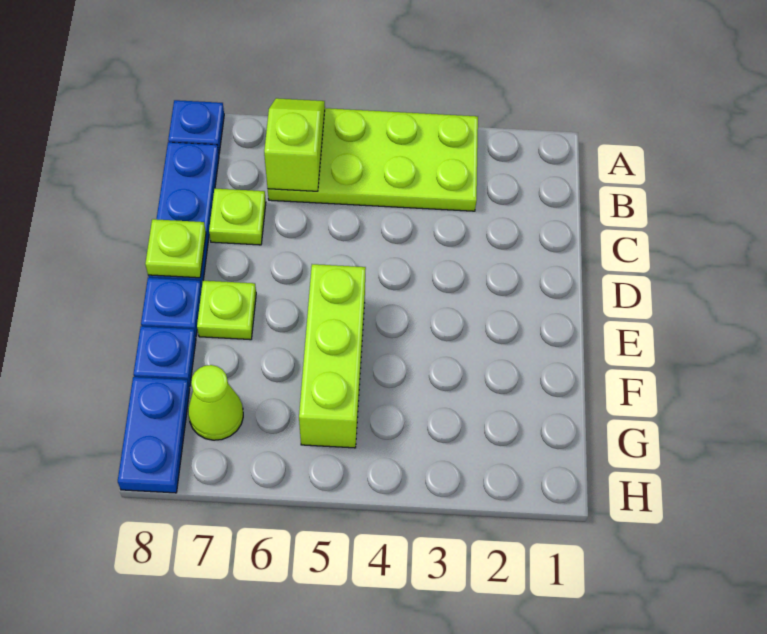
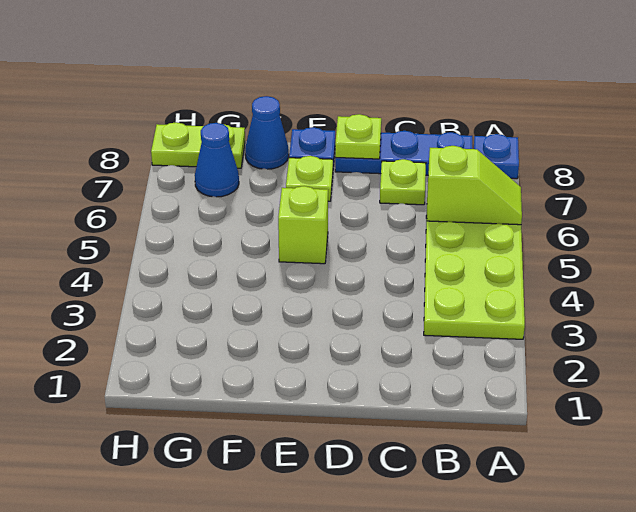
lime 1x3 brick [299,264,366,448] -> lime 1x1 brick [278,186,328,264]
blue 1x1 plate [134,326,196,387] -> blue 1x1 cone [245,96,289,169]
lime 1x1 cone [188,365,243,440] -> blue 1x1 cone [195,123,239,197]
blue 1x2 plate [118,377,190,493] -> lime 1x2 plate [151,122,245,168]

